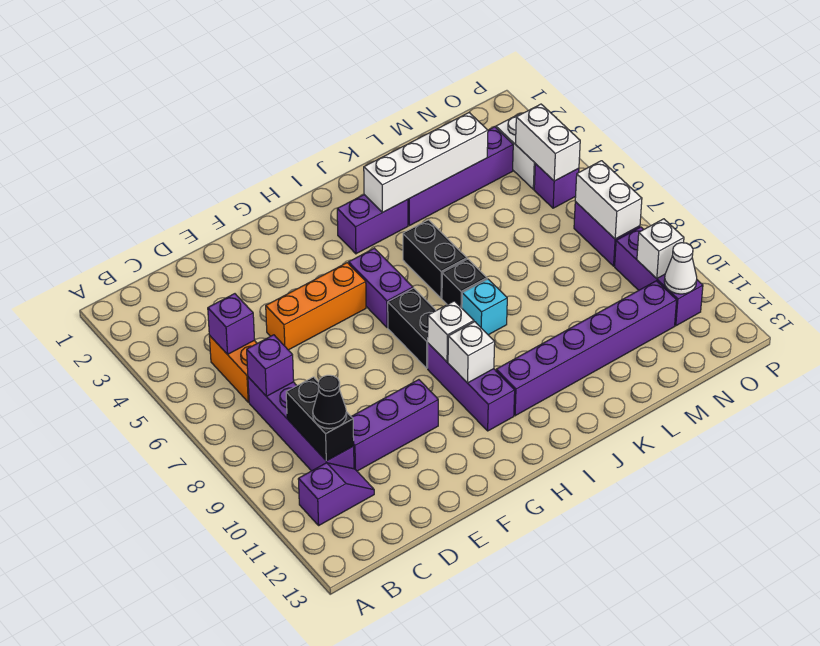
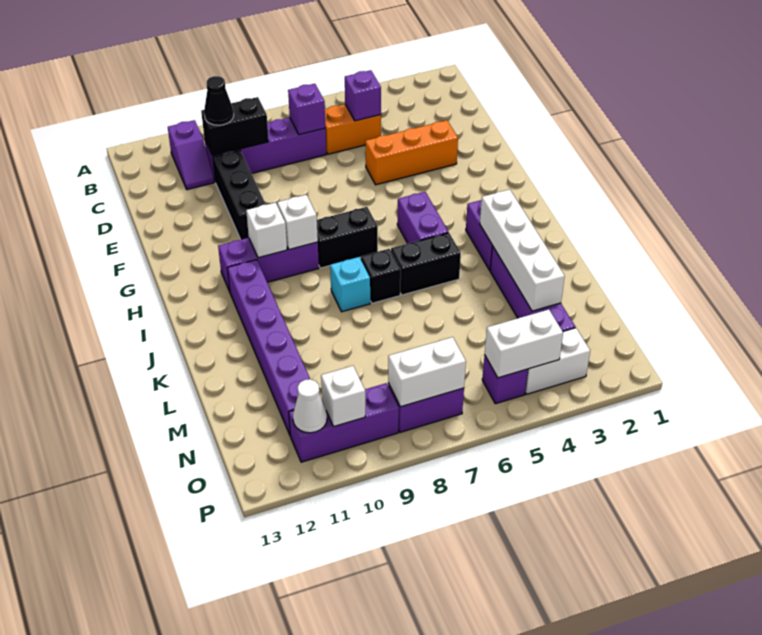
purple 1x3 brick [351,380,438,471] -> black 1x3 brick [213,150,266,240]
orange 1x3 brick [266,263,366,350] -> orange 1x3 brick turned to [365,120,458,185]
purple 1x2 brick [349,248,413,328] -> purple 1x2 brick turned to [397,192,448,243]

